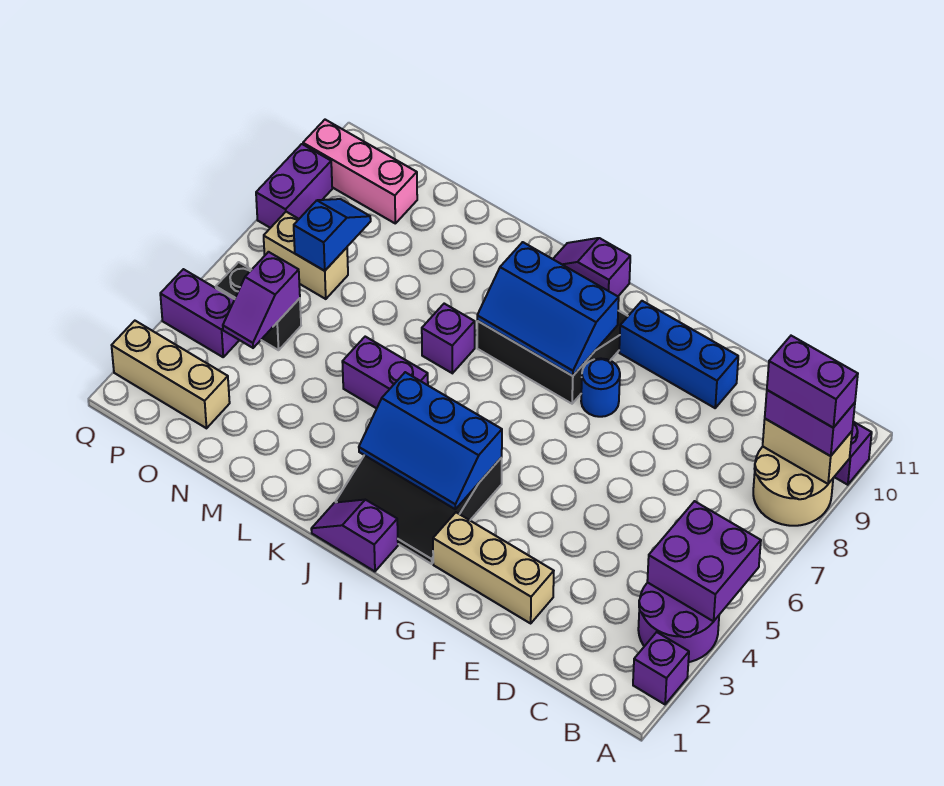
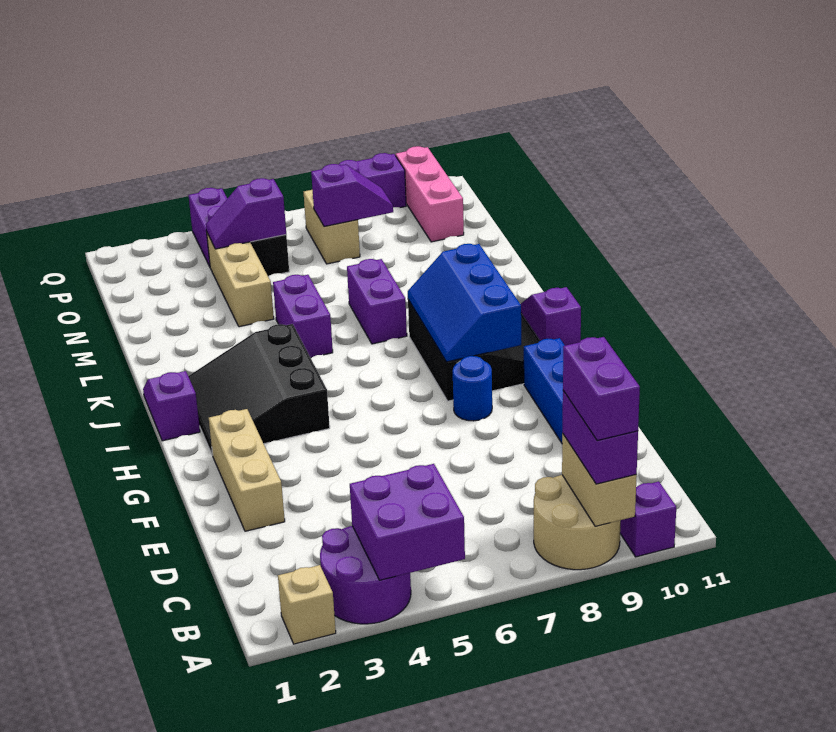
purple 1x1 brick [633,632,689,704] -> tan 1x1 brick [278,565,336,644]
blue 2x3 slope [359,372,502,509] -> none
purple 1x1 brick [422,304,475,373] -> purple 1x2 brick [347,259,407,344]
tan 1x3 brick [112,321,230,428] -> tan 1x3 brick moved to [207,233,274,327]
blue 1x2 slope [294,199,371,271] -> purple 1x2 slope [311,164,393,227]

